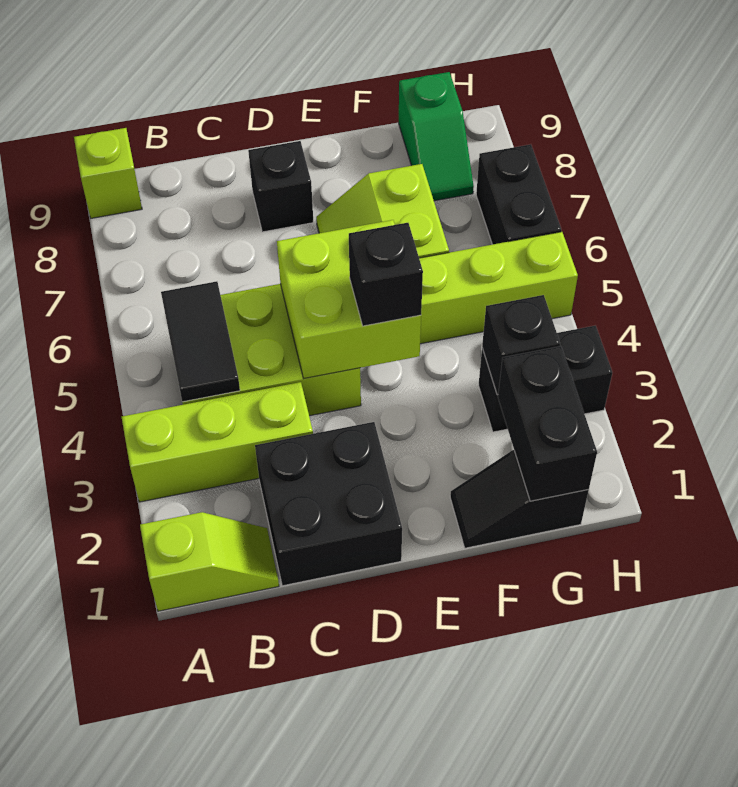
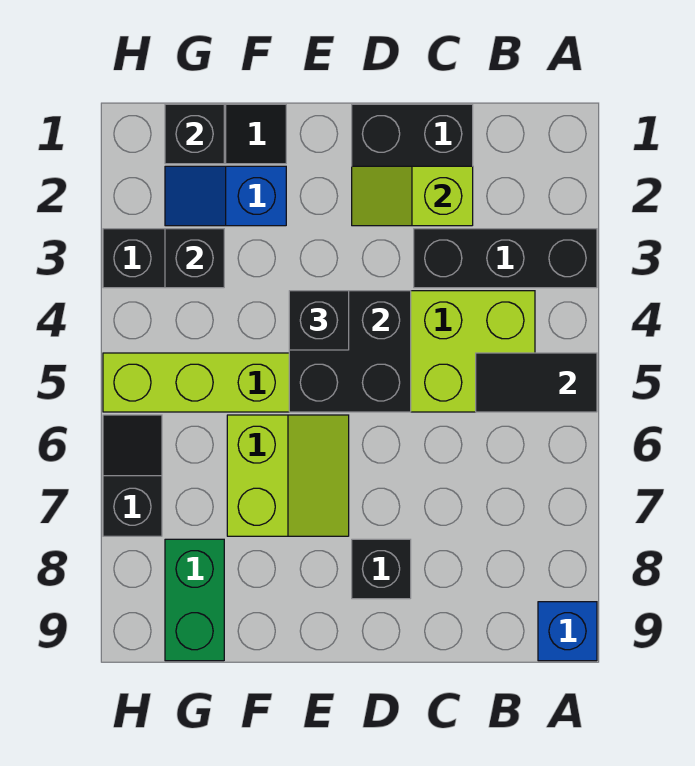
lime 1x2 slope [140,512,279,611] -> lime 1x2 slope moved to [352,166,473,226]
lime 1x3 brick [122,382,313,502] -> black 1x3 brick [414,229,597,288]
lime 1x1 brick [74,128,142,218] -> blue 1x1 brick [538,602,597,661]
black 1x2 tile [161,281,240,402] -> black 1x2 tile turned to [476,353,597,412]
lime 2x2 brick [277,220,421,378] -> black 2x2 brick [289,291,411,412]
none -> blue 1x2 slope [165,166,286,226]
black 1x2 brick [498,346,597,501] -> black 1x1 brick [165,104,224,164]
green 1x2 slope [399,72,474,201] -> green 1x2 brick [165,539,224,661]
black 1x2 brick [476,144,561,244] -> black 1x2 slope [103,415,162,536]

